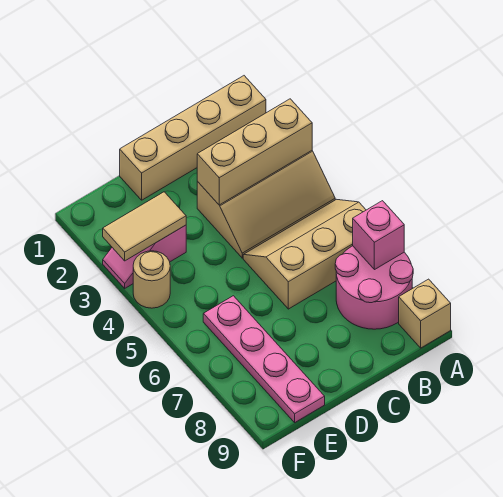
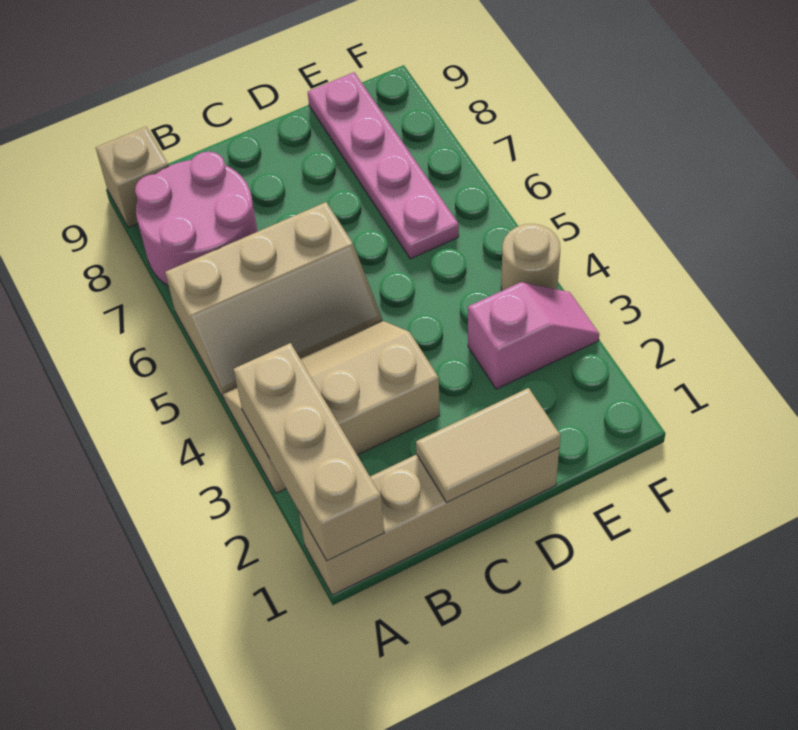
tan 1x3 brick [197,99,312,205] -> tan 1x3 brick turned to [234,343,384,561]
pink 1x1 brick [353,201,404,270] -> none
tan 1x2 tile [103,192,186,261] -> tan 1x2 tile moved to [416,388,560,503]

